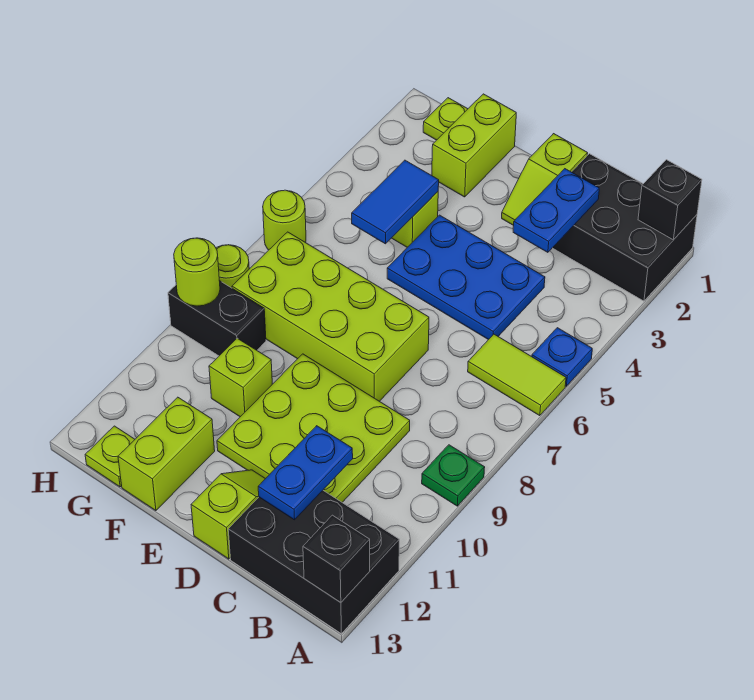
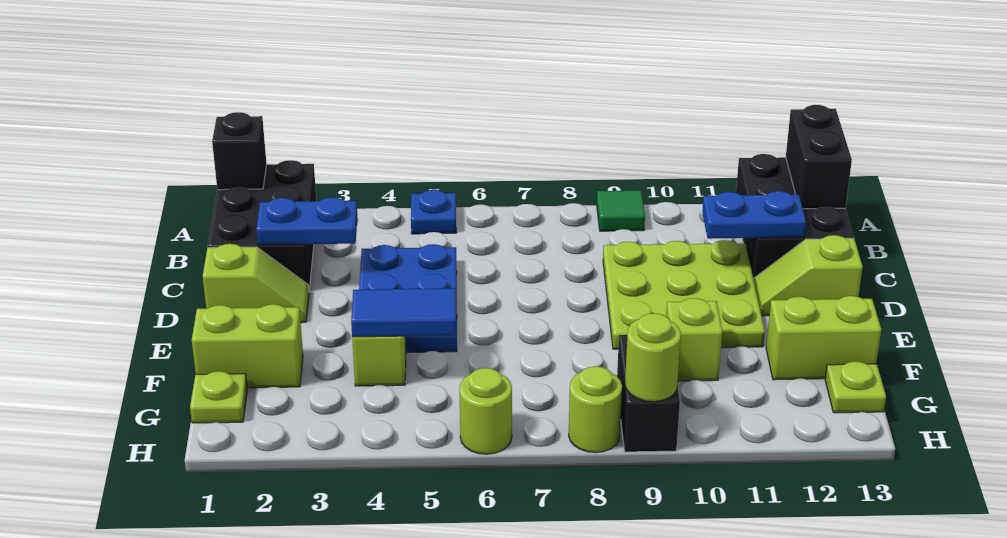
lime 1x2 tile [468,334,566,416] -> none
green 1x1 plate [422,445,485,506] -> green 1x1 tile [597,190,645,231]
black 1x1 brick [303,515,370,602] -> black 1x2 brick [786,105,852,209]
lime 2x4 brick [232,232,429,401] -> none

